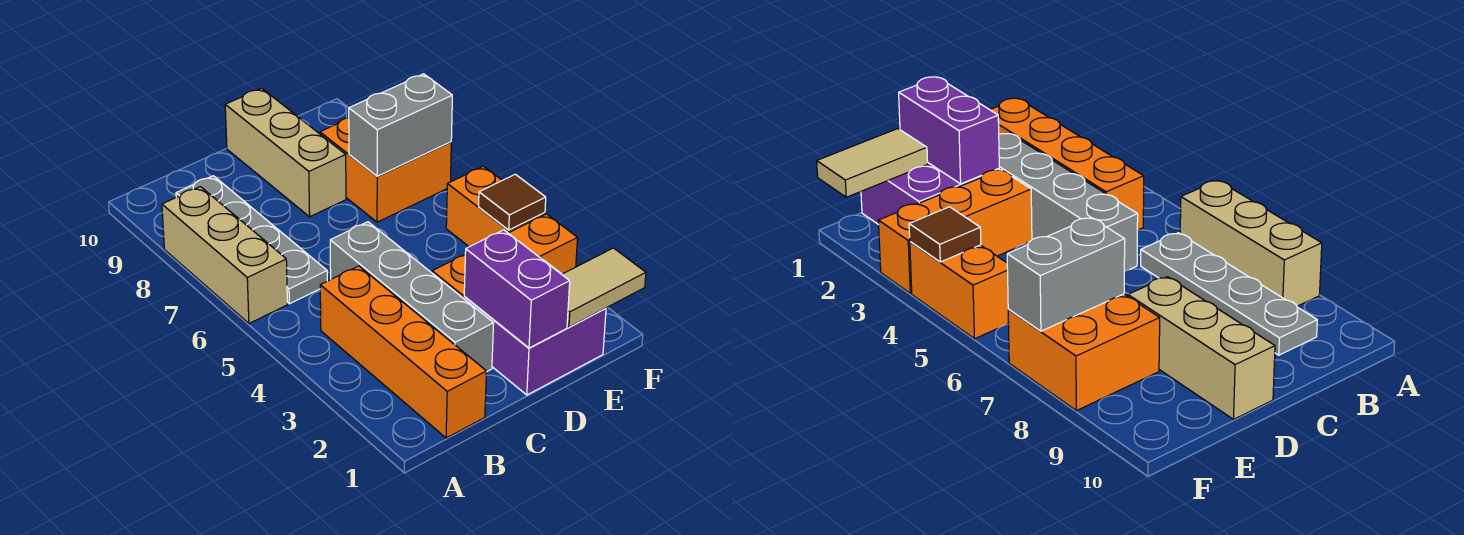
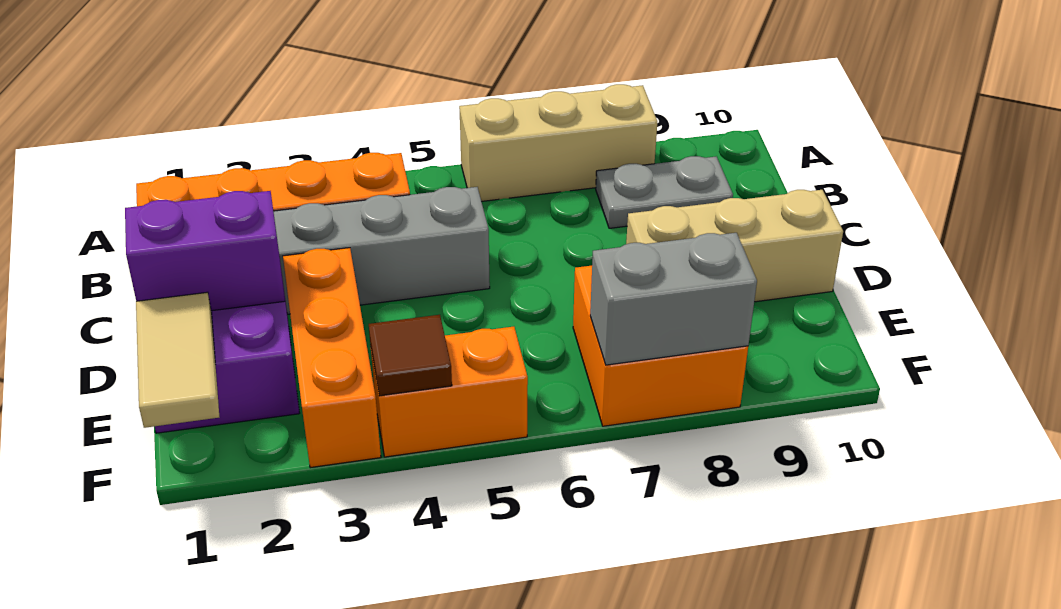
grey 1x4 plate [176,176,327,304] -> grey 1x2 plate [596,156,733,228]
grey 1x2 brick [349,74,452,176] -> grey 1x2 brick turned to [590,233,757,365]

